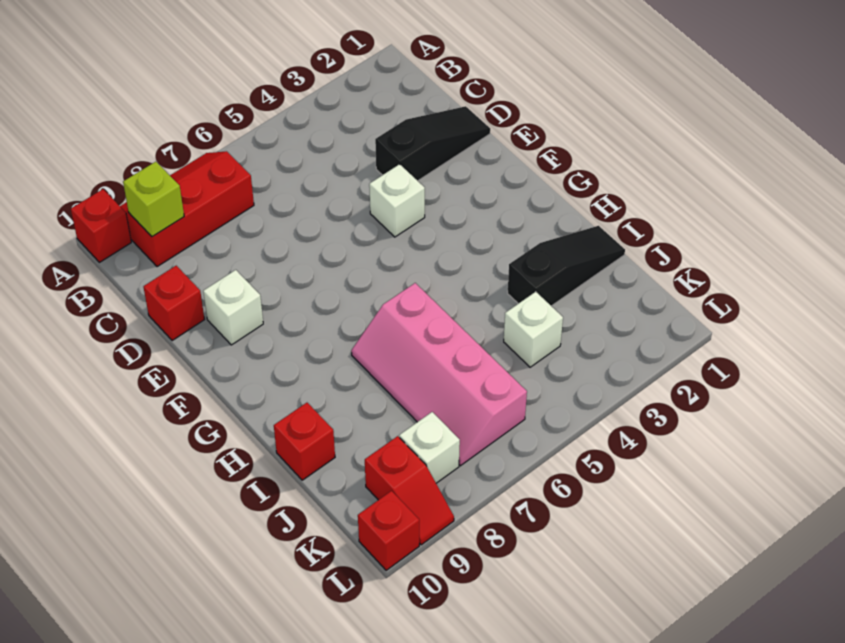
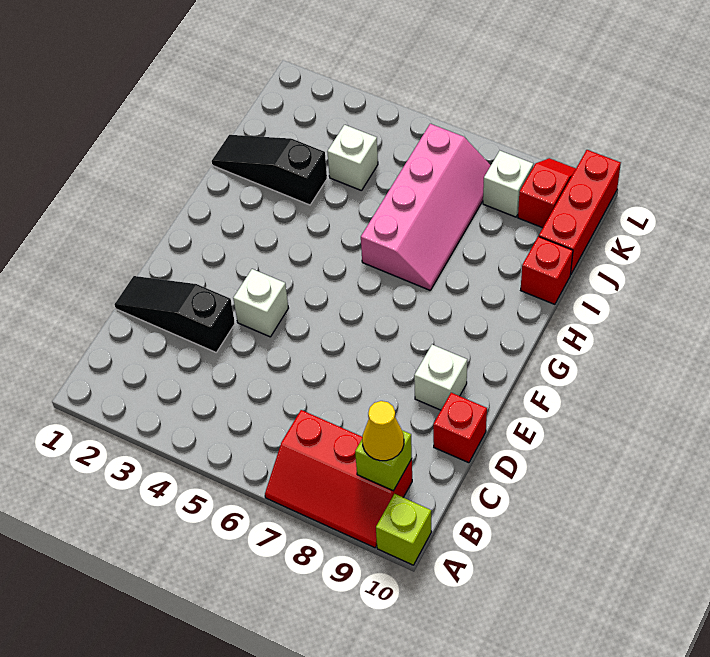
red 1x1 brick [71,189,131,262] -> lime 1x1 brick [376,494,431,565]
none -> yellow 1x1 cone [362,401,404,461]
red 1x1 brick [358,491,419,570] -> red 1x3 brick [539,150,621,274]

